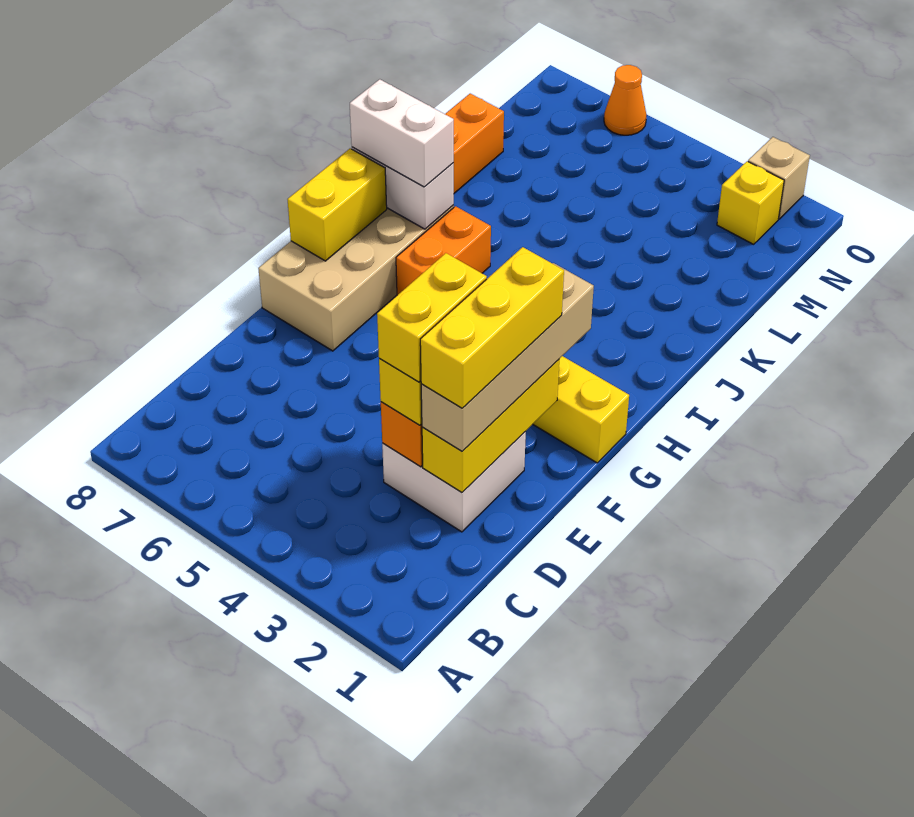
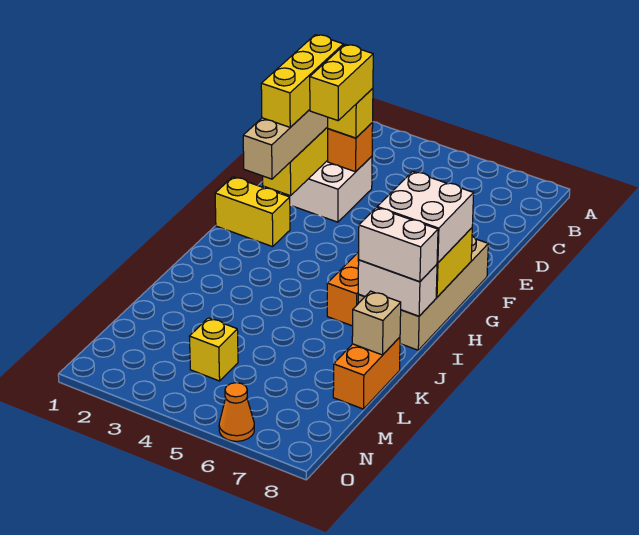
none -> white 2x2 brick [377,171,474,263]
yellow 1x1 brick [717,161,784,244] -> yellow 1x1 brick moved to [189,318,238,381]
tan 1x1 brick [748,137,810,219] -> tan 1x1 brick moved to [352,291,401,355]

